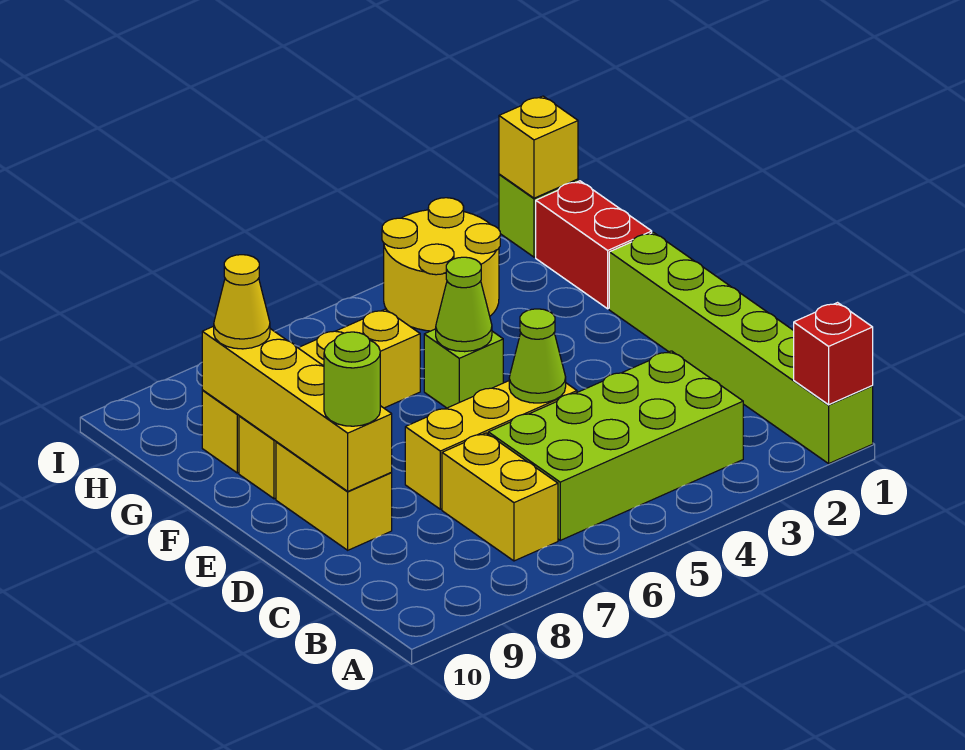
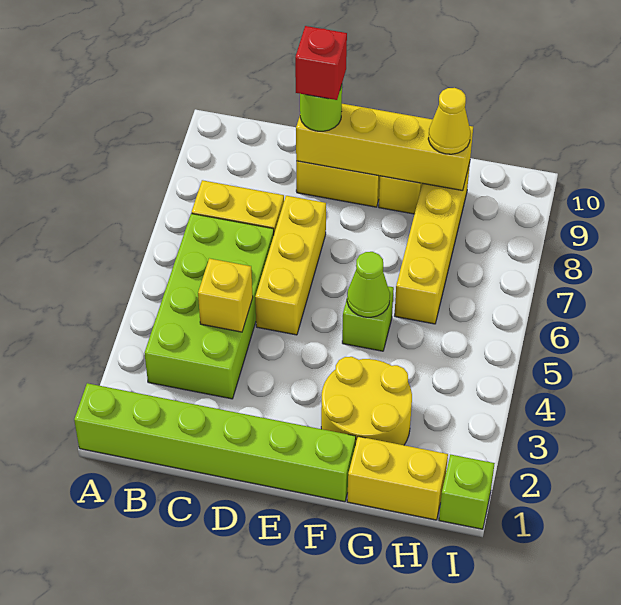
red 1x1 brick [794,303,873,405] -> red 1x1 brick moved to [295,26,347,100]
lime 1x1 cone [509,309,566,403] -> none
red 1x2 brick [536,181,652,309] -> yellow 1x2 brick [347,436,448,520]
yellow 2x2 round brick [382,198,500,331] -> yellow 2x2 round brick moved to [321,357,412,445]
yellow 1x1 brick [499,96,578,198] -> yellow 1x1 brick moved to [198,258,253,332]

